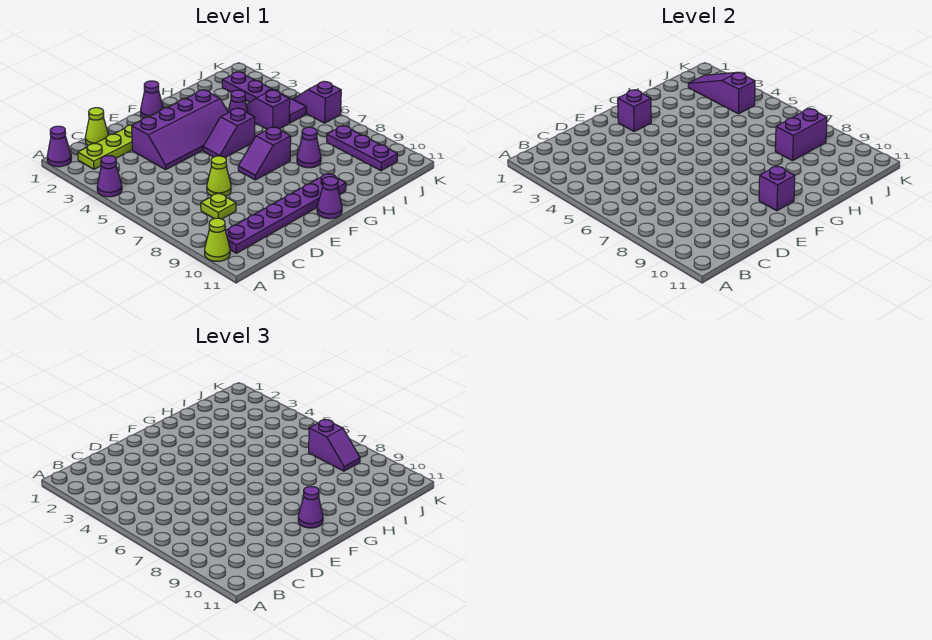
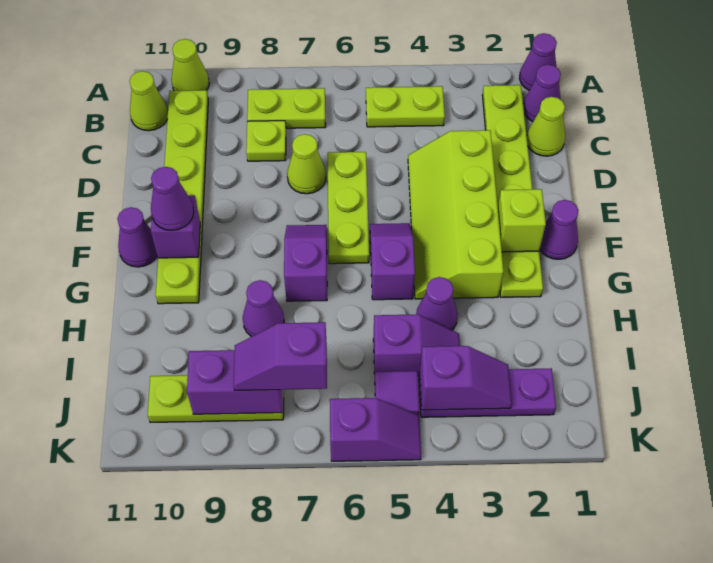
purple 1x1 cone [97,156,122,197] -> purple 1x1 cone moved to [523,65,561,122]
none -> lime 1x2 plate [366,86,445,127]
none -> lime 1x2 plate [247,88,326,128]
purple 1x6 plate [226,173,346,253] -> lime 1x6 plate [156,90,208,304]
none -> lime 1x1 cone [130,71,168,131]
purple 2x4 slope [132,90,228,170] -> lime 2x4 slope [408,130,504,299]
none -> lime 1x3 plate [328,152,369,264]
purple 1x1 brick [618,90,651,131] -> lime 1x1 brick [498,189,546,252]
purple 1x2 brick [775,109,827,161] -> purple 1x2 brick turned to [187,350,283,414]
purple 1x3 slope [688,72,755,114] -> purple 1x2 slope [420,346,512,410]
purple 1x3 plate [327,126,398,171] -> lime 1x3 plate [148,375,284,422]

